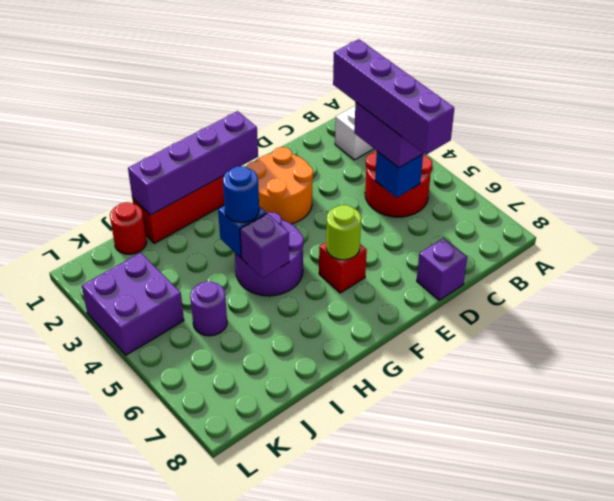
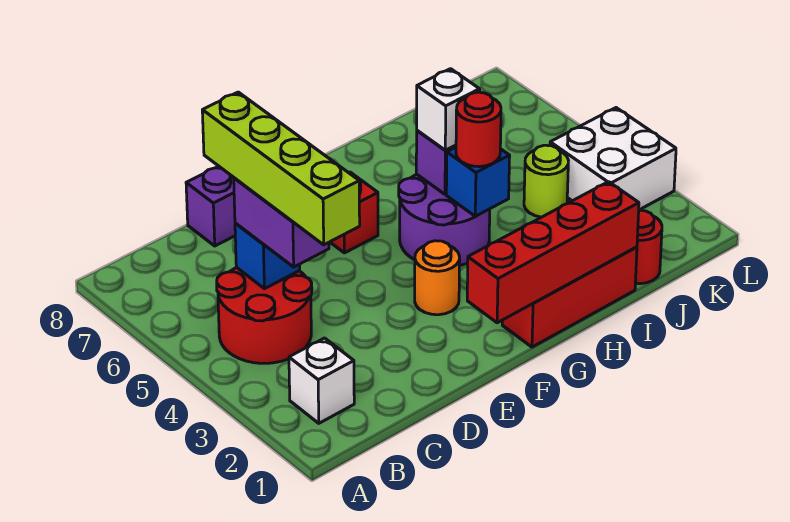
purple 1x4 brick [333,39,454,155] -> lime 1x4 brick [202,92,360,245]
orange 2x2 round brick [247,147,313,224] -> orange 1x1 round brick [415,241,460,315]
purple 1x4 brick [128,111,258,215] -> red 1x4 brick [467,182,639,323]
lime 1x1 round brick [326,205,361,260] -> lime 1x1 round brick moved to [524,145,568,217]
blue 1x1 round brick [223,166,259,223] -> red 1x1 round brick [456,92,501,167]
none -> white 1x1 brick [417,69,480,150]
purple 1x1 round brick [190,282,227,336] -> none
purple 2x2 brick [82,253,184,355] -> white 2x2 brick [550,108,676,210]

